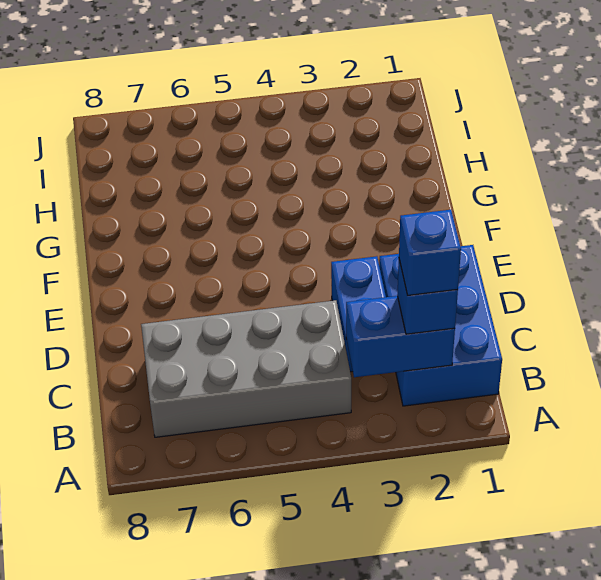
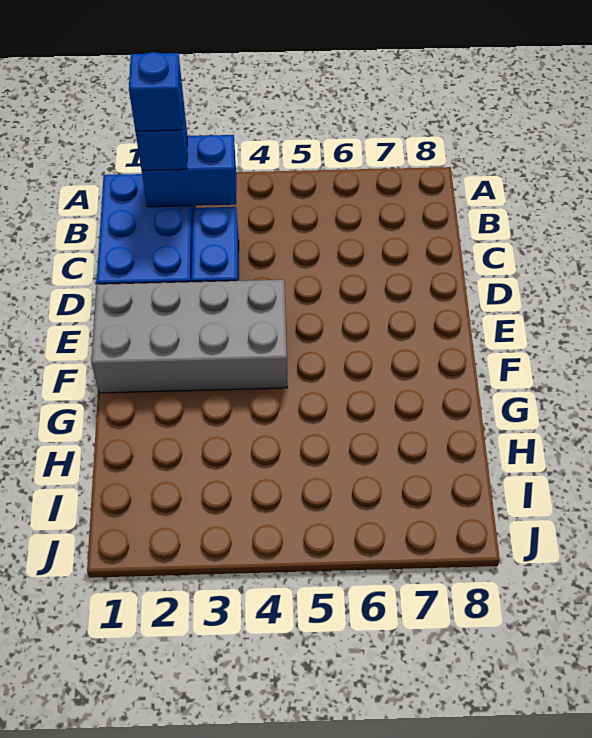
grey 2x4 brick [141,300,351,437] -> grey 2x4 brick moved to [91,280,287,393]

